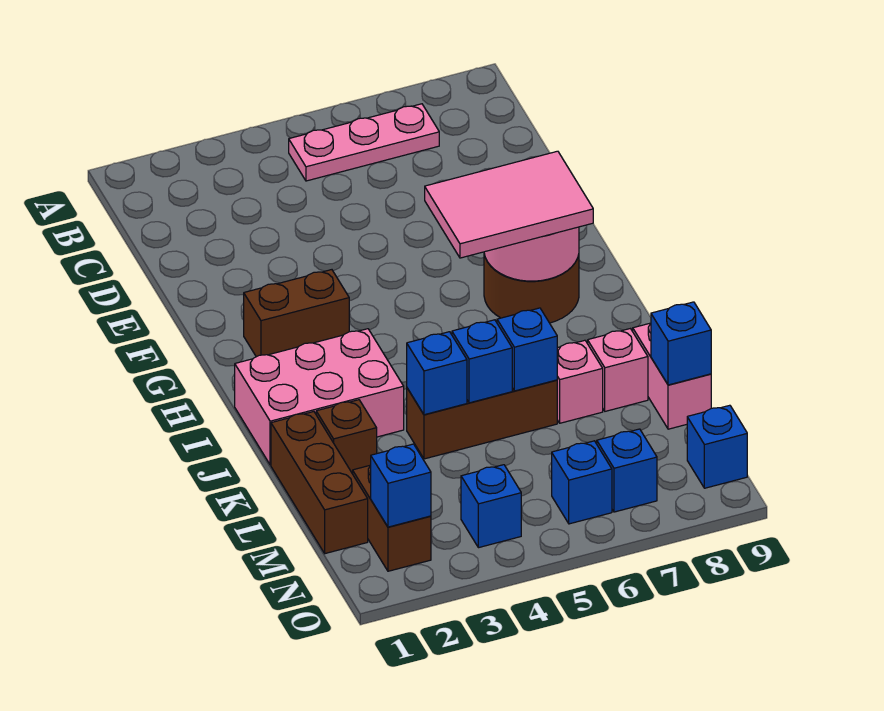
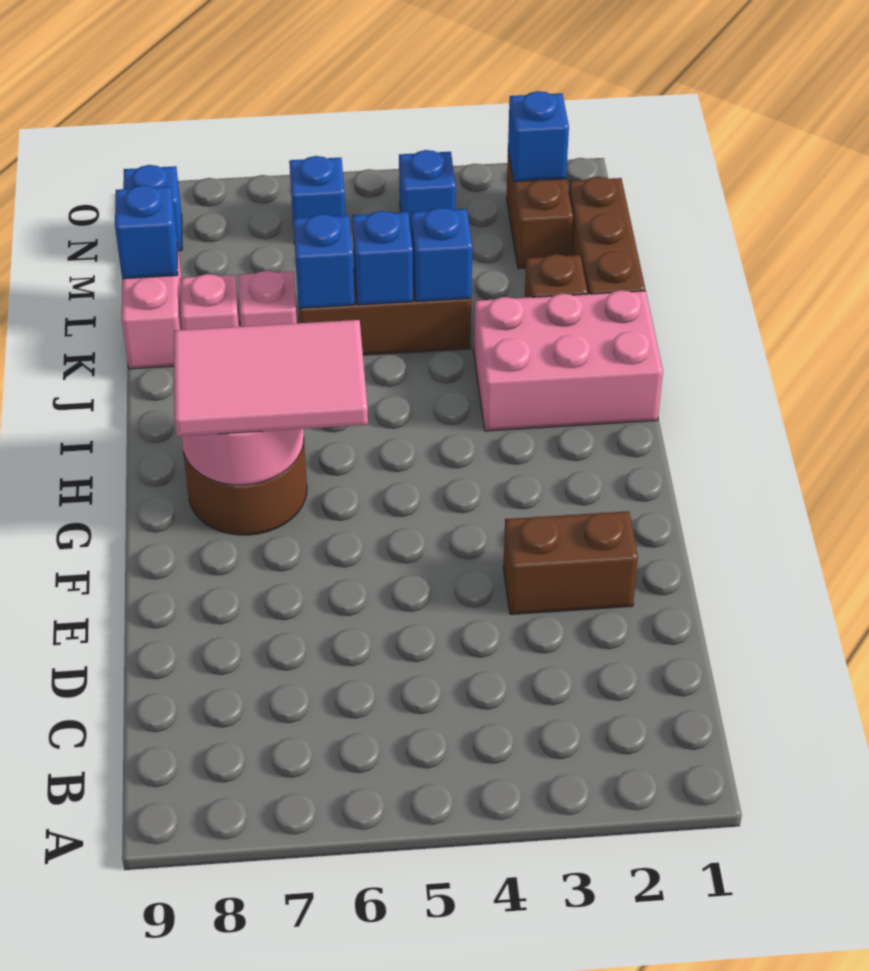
pink 1x3 plate [289,104,439,181] -> none
brown 1x2 brick [244,270,349,357] -> brown 1x2 brick moved to [503,511,638,614]
blue 1x1 brick [597,429,657,512] -> none

